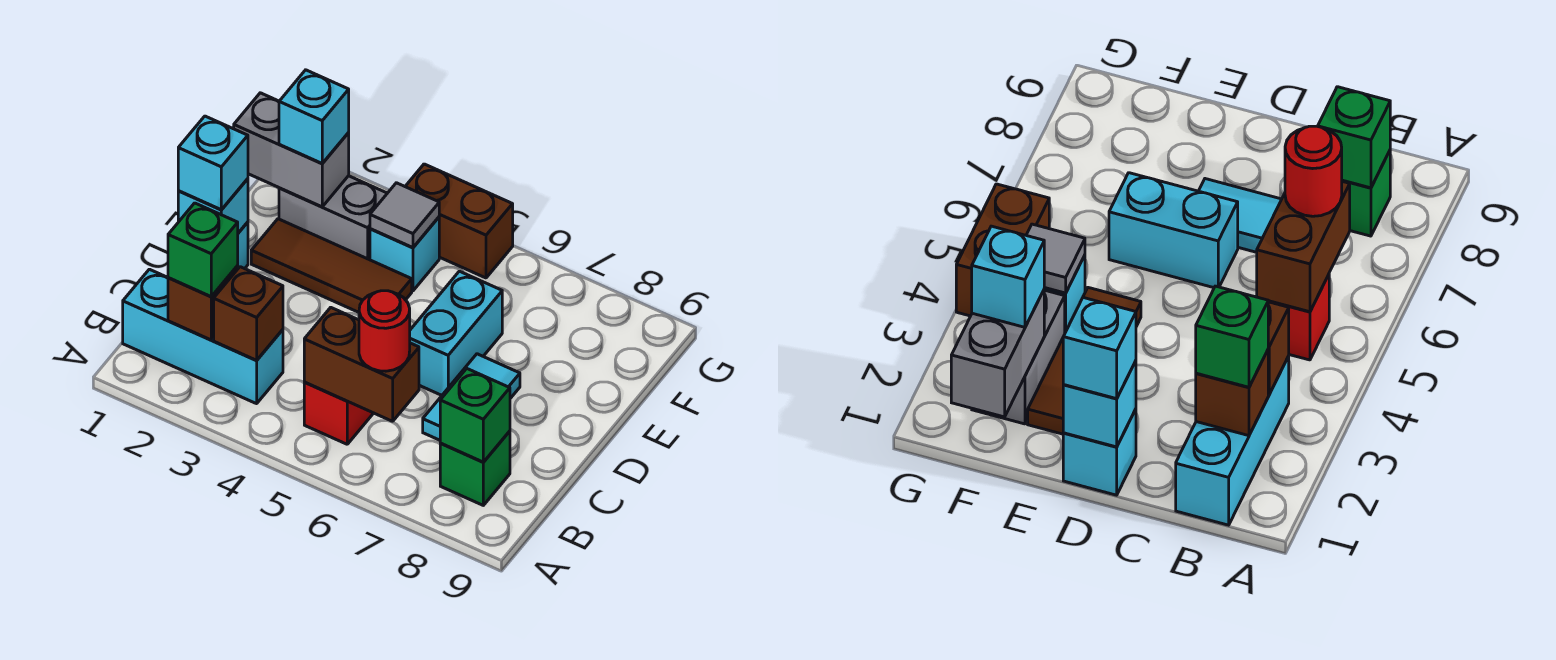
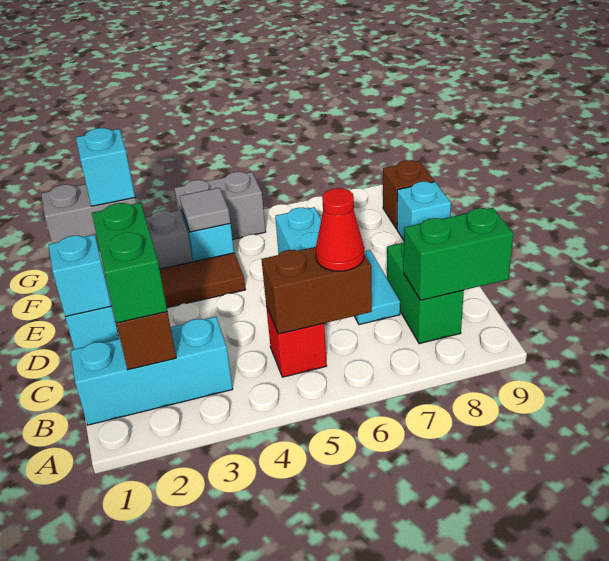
green 1x1 brick [168,203,238,297] -> green 1x2 brick [92,203,167,323]
brown 1x1 brick [214,267,283,360] -> brown 1x1 brick moved to [383,160,434,229]
red 1x1 round brick [359,291,410,371] -> red 1x1 cone [315,188,364,271]
green 1x1 brick [440,431,510,505] -> green 1x2 brick [387,243,464,344]
green 1x1 brick [440,369,510,462] -> green 1x2 brick [404,208,513,300]
cyan 1x1 brick [178,116,248,210] -> cyan 1x1 brick moved to [397,182,451,240]
brown 1x2 brick [405,164,513,278] -> grey 1x2 brick [174,172,266,239]

